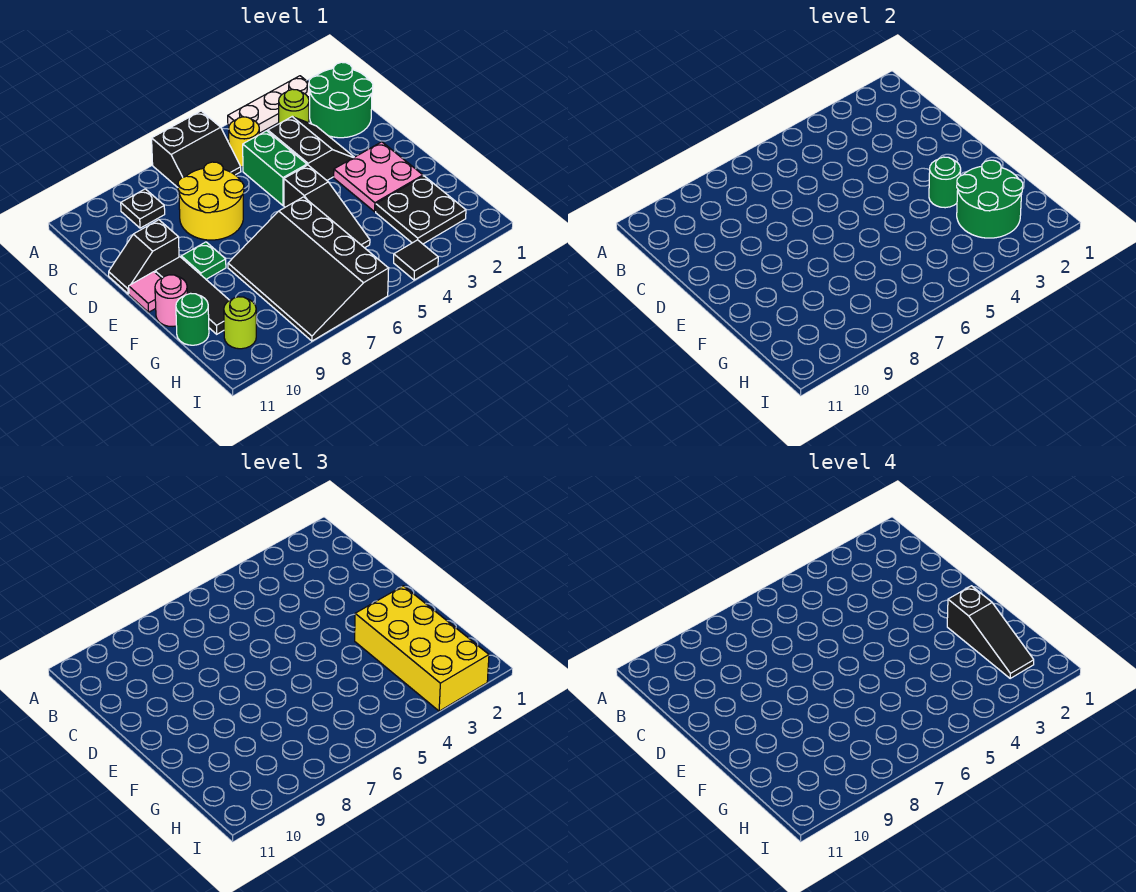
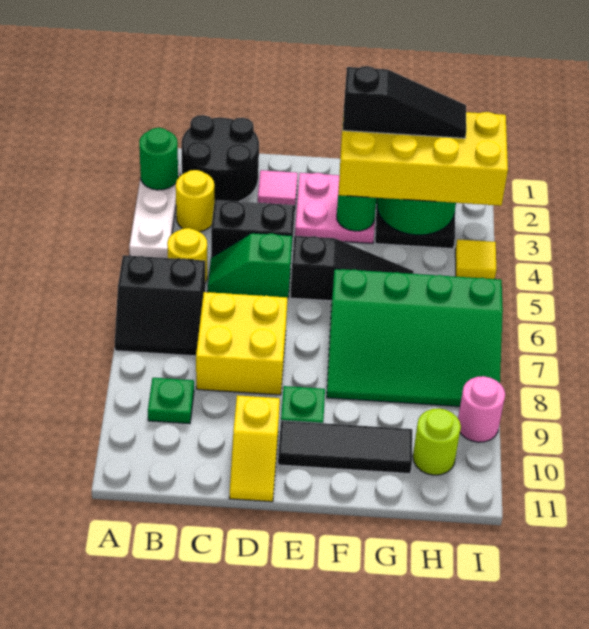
black 2x2 slope [152,111,241,187] -> black 2x2 slope turned to [115,255,205,356]
green 2x2 round brick [309,62,373,138] -> black 2x2 round brick [181,115,259,202]
lime 1x1 round brick [279,89,309,124] -> yellow 1x1 round brick [176,170,214,232]
black 1x1 plate [121,189,165,228] -> green 1x1 plate [148,378,194,424]
green 1x2 brick [243,131,307,205] -> green 1x2 slope [208,233,292,298]
yellow 2x2 round brick [178,162,244,240] -> yellow 2x2 brick [196,292,287,395]
black 1x2 slope [109,220,179,294] -> yellow 1x2 slope [229,395,280,502]
pink 1x1 tile [129,272,161,312] -> pink 1x1 tile moved to [258,170,298,205]
black 3x4 slope [228,197,389,341] -> green 3x4 slope [327,269,503,406]
pink 1x1 round brick [155,275,187,326] -> pink 1x1 round brick moved to [458,376,505,442]
green 1x1 round brick [176,293,209,345] -> green 1x1 round brick moved to [139,128,178,190]
black 1x1 tile [394,240,438,280] -> yellow 1x1 tile [455,239,496,279]

